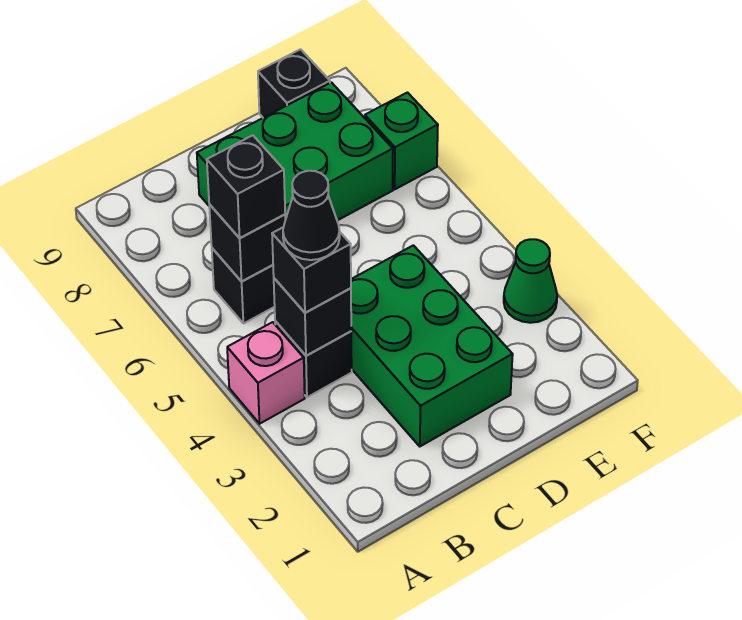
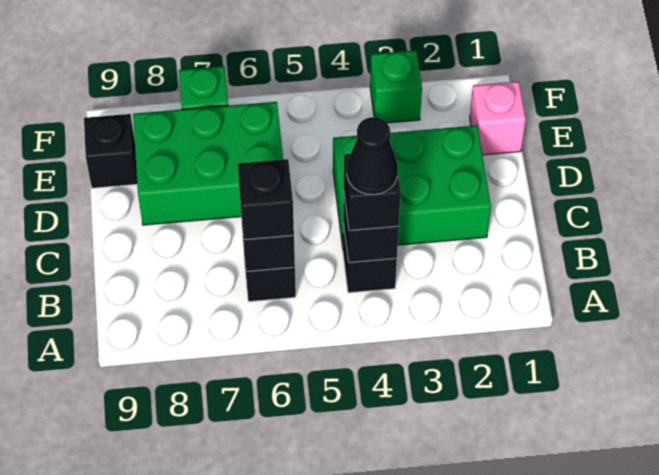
pink 1x1 brick [227,322,305,424] -> pink 1x1 brick moved to [470,81,526,155]
green 2x3 brick [197,82,393,220] -> green 2x3 brick turned to [133,102,283,225]
green 1x1 cone [504,239,557,323] -> green 1x1 brick [370,50,422,123]

